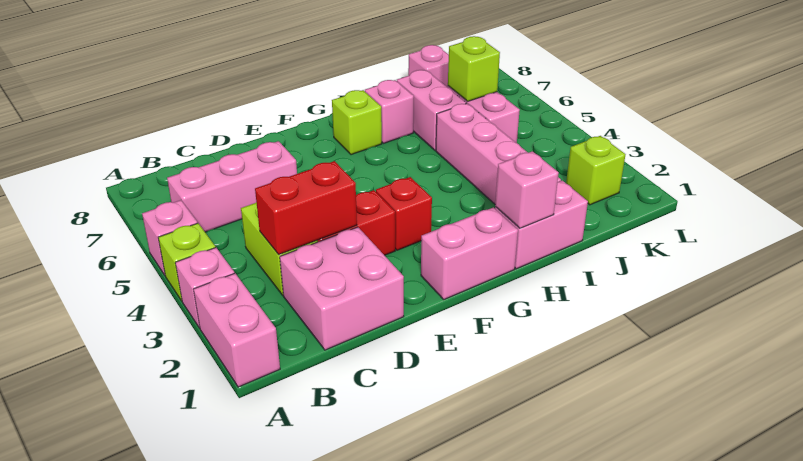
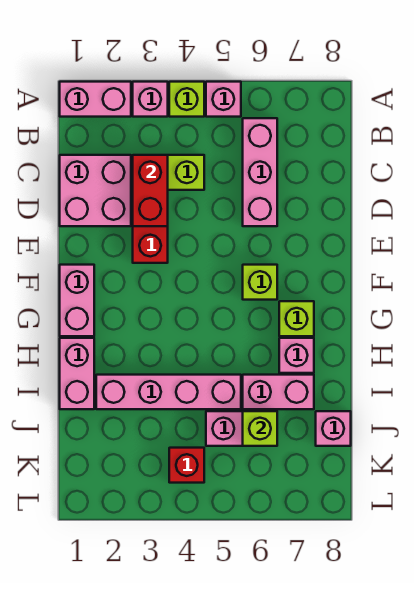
red 1x1 brick [376,177,432,250] -> red 1x1 brick moved to [169,448,204,483]
pink 1x1 brick [495,151,559,228] -> none
lime 1x1 brick [566,136,625,205] -> lime 1x1 brick moved to [243,265,277,300]

